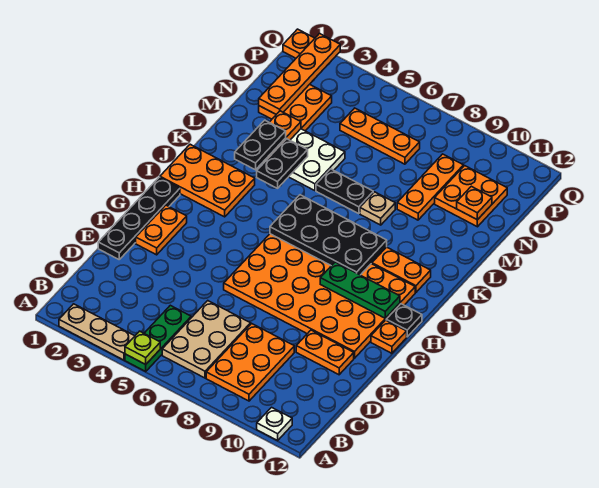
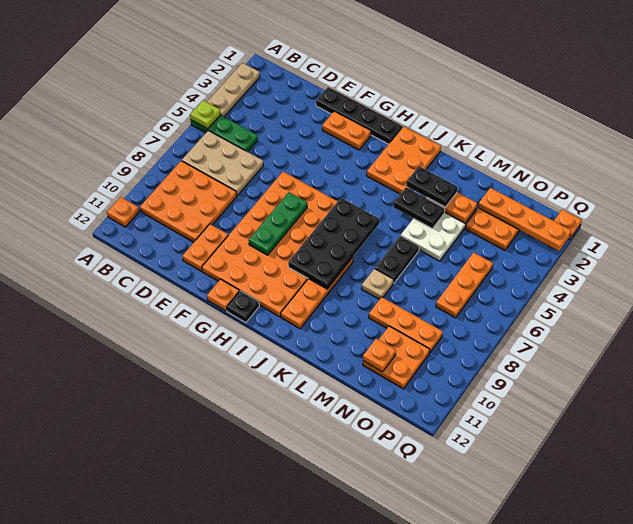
white 1x1 plate [257,407,292,440] -> orange 1x1 plate [107,197,139,227]
orange 2x3 plate [206,324,294,401] -> orange 3x3 plate [140,161,237,242]
green 1x3 plate [320,262,400,318] -> green 1x3 plate moved to [249,192,307,255]

